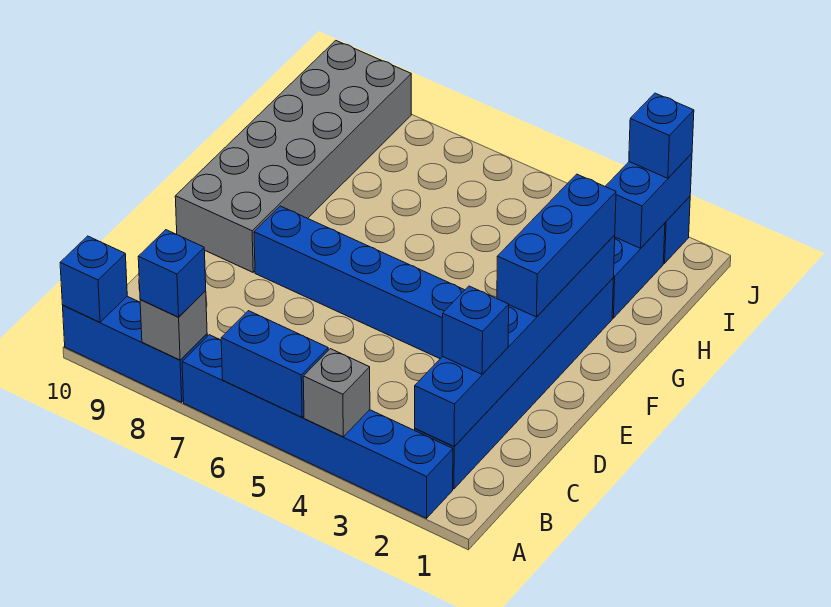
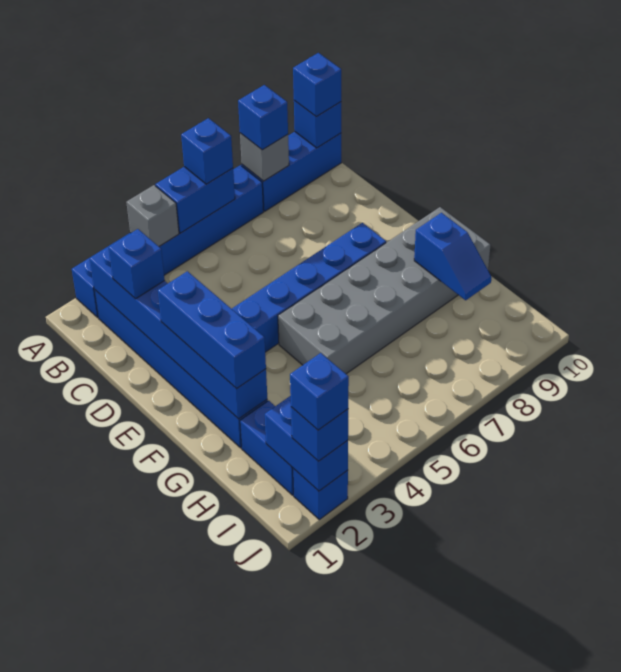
none -> blue 1x1 brick [181,118,233,184]
none -> blue 1x1 brick [293,53,341,117]
grey 2x6 brick [175,41,411,272] -> grey 2x6 brick turned to [278,207,490,374]
none -> blue 1x2 slope [414,213,492,300]
none -> blue 1x1 brick [290,353,349,430]

